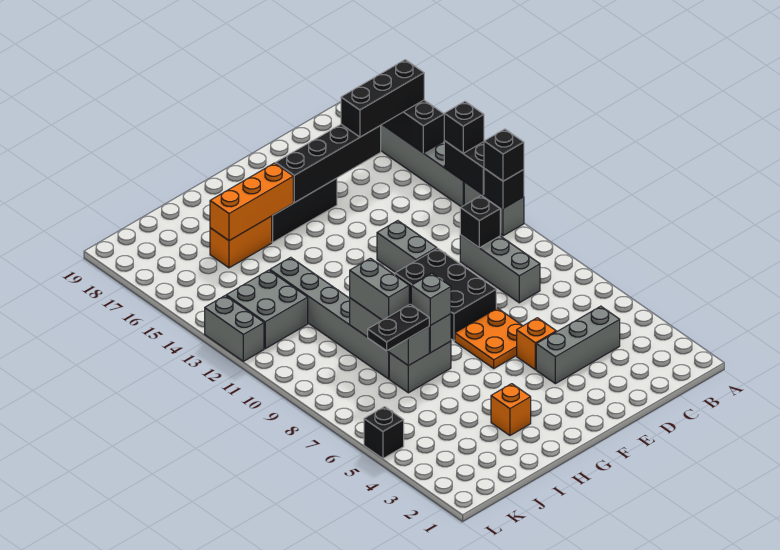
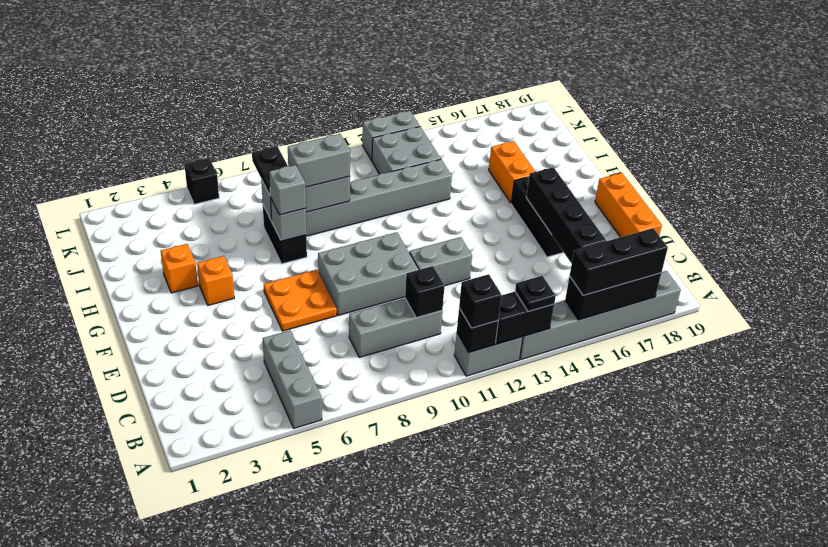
black 1x1 brick [444,101,484,153] -> black 1x1 plate [515,276,556,312]
black 1x3 brick [341,60,424,137] -> black 1x3 brick turned to [570,228,668,295]
grey 1x3 brick [536,306,620,384] -> grey 1x3 brick moved to [263,330,322,428]
orange 1x1 brick [517,318,556,370] -> orange 1x1 brick moved to [197,256,234,305]
black 2x3 brick [395,248,496,341] -> grey 2x3 brick [318,232,419,316]
orange 1x3 brick [210,163,293,241] -> orange 1x3 brick moved to [595,173,662,237]
grey 1x2 brick [389,341,451,393] -> black 1x2 brick [263,206,307,264]

